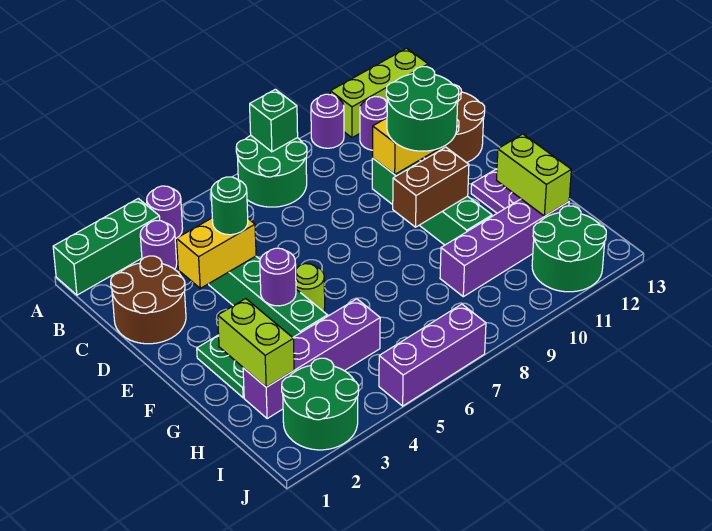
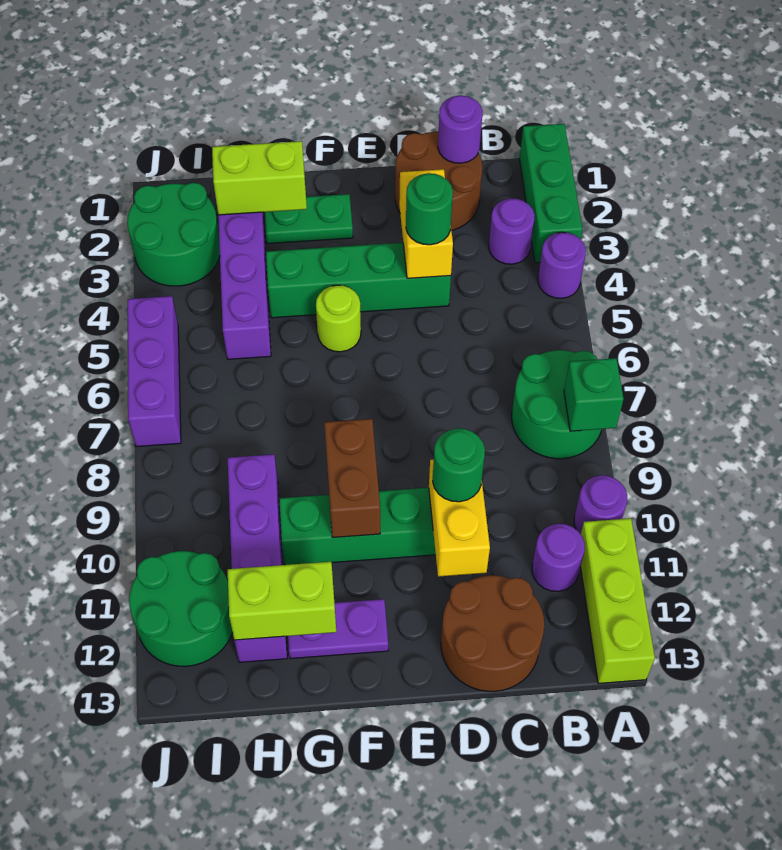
green 2x2 round brick [386,67,459,151] -> green 1x1 round brick [433,428,485,502]
purple 1x1 round brick [260,248,296,306] -> purple 1x1 round brick moved to [438,95,483,163]

